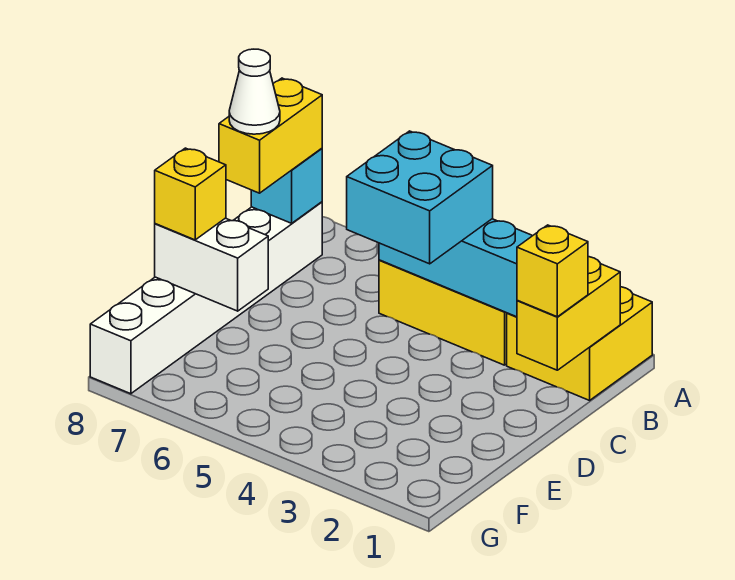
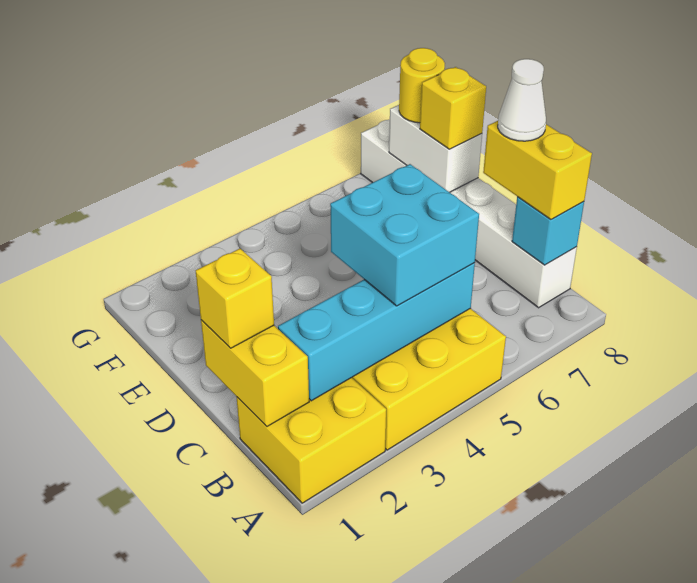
white 1x2 brick [155,218,268,311] -> white 1x2 brick turned to [389,105,482,192]
none -> yellow 1x1 round brick [399,48,445,123]

